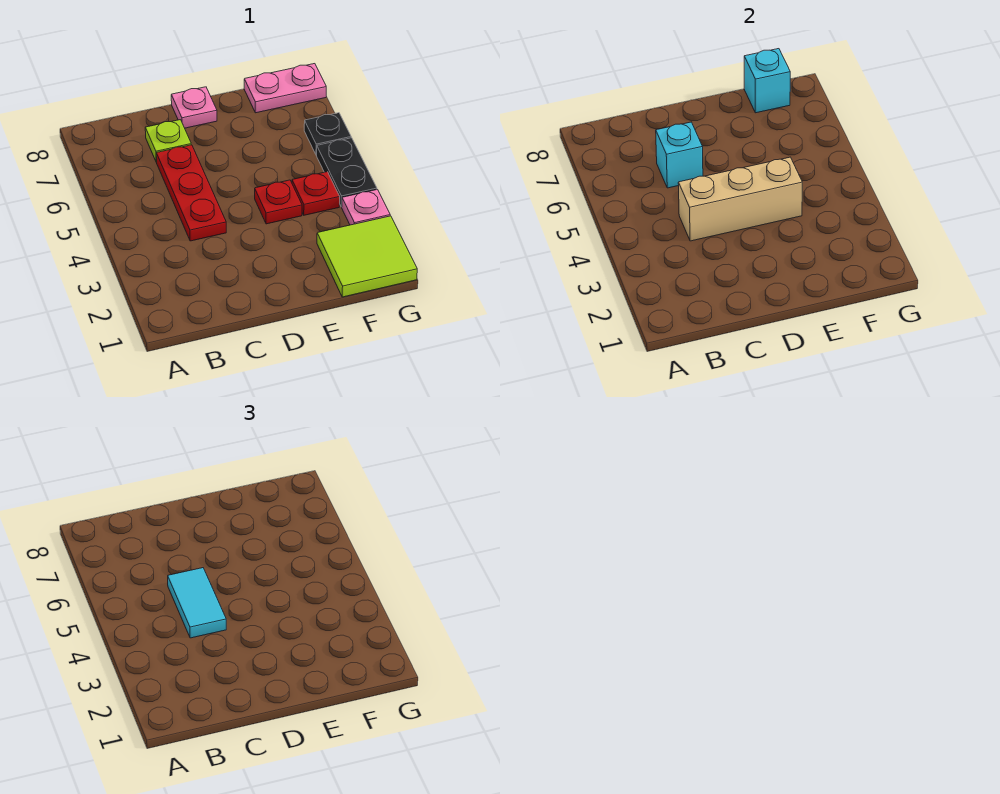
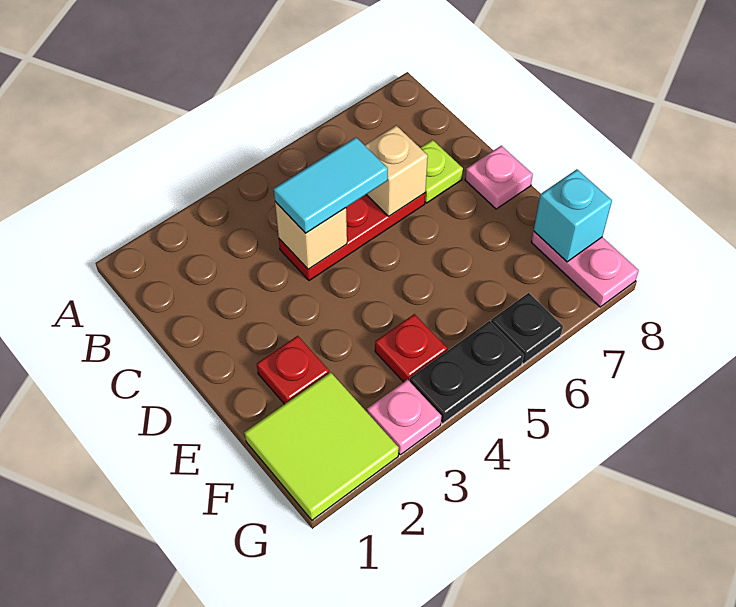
tan 1x3 brick [678,157,802,241] -> tan 1x1 brick [275,202,347,269]
cyan 1x1 brick [656,122,703,188] -> tan 1x1 brick [365,126,428,216]
red 1x1 plate [255,180,302,224] -> red 1x1 plate moved to [257,336,329,404]

